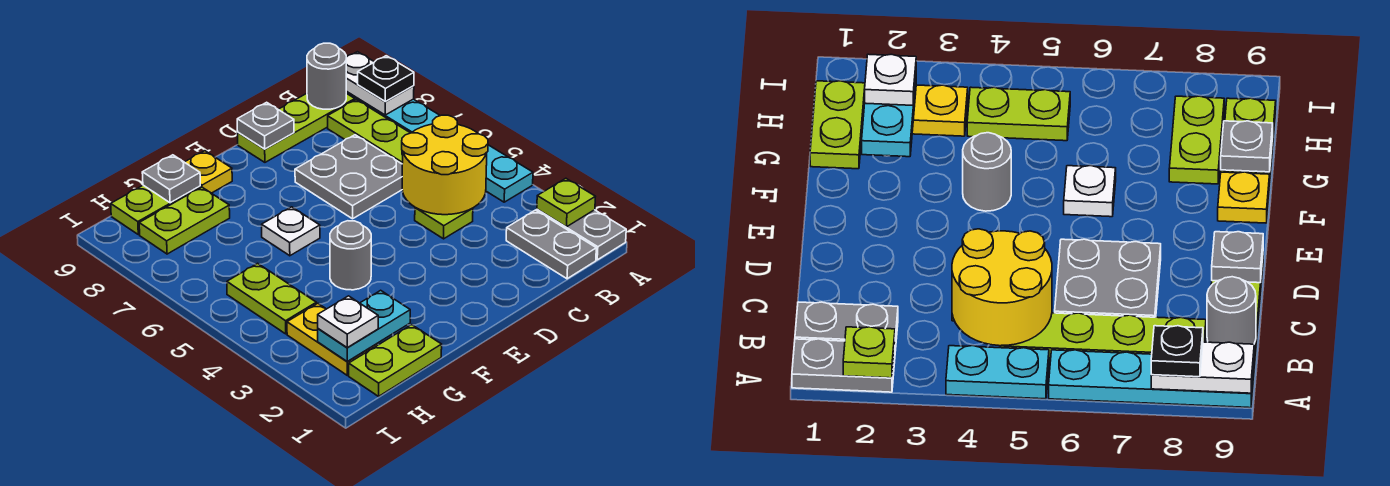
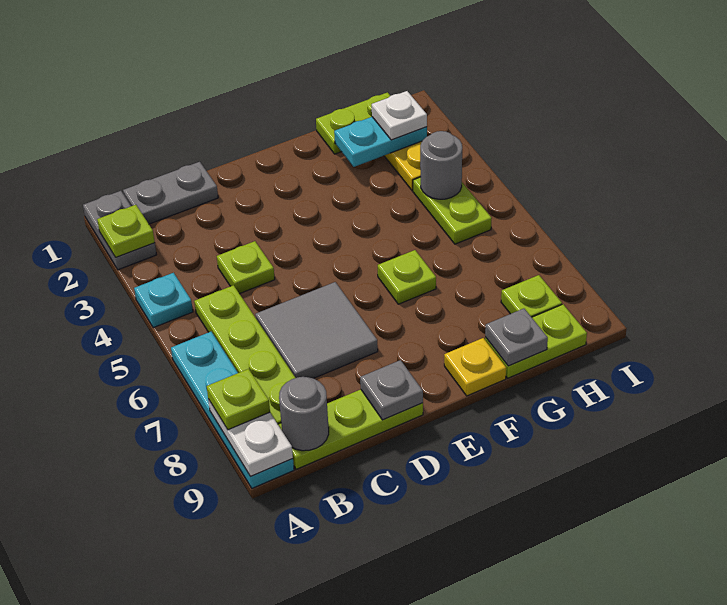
cyan 1x2 plate [486,145,533,202] -> cyan 1x1 plate [134,273,193,328]
black 1x1 plate [358,56,414,101] -> lime 1x1 plate [207,369,270,430]
grey 1x2 plate [506,210,596,279] -> grey 1x2 plate turned to [123,162,218,224]
yellow 2x2 round brick [402,115,488,215] -> none
grey 2x2 plate [295,135,402,219] -> grey 2x2 tile [255,282,378,378]
grey 1x1 round brick [330,221,371,290] -> grey 1x1 round brick moved to [420,131,462,199]
white 1x1 plate [262,207,320,256] -> lime 1x1 plate [378,250,436,304]
lime 1x2 plate [139,187,230,254] -> lime 1x1 plate [501,275,562,317]

